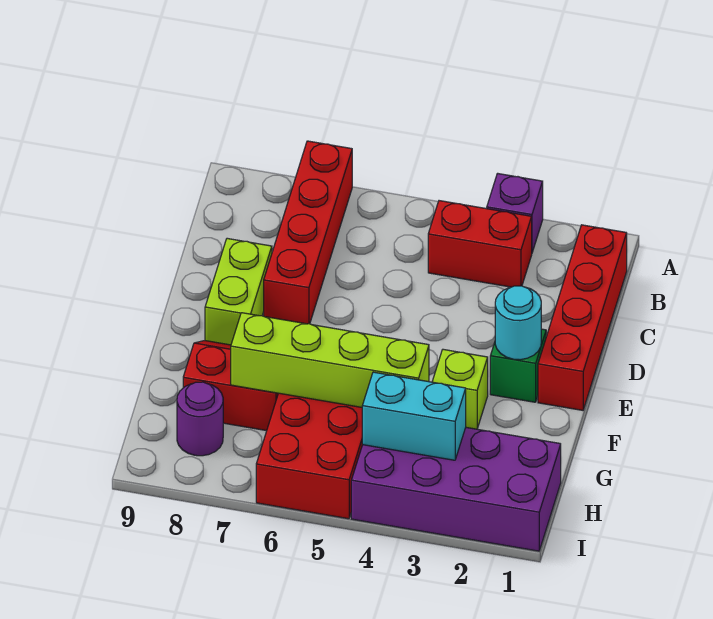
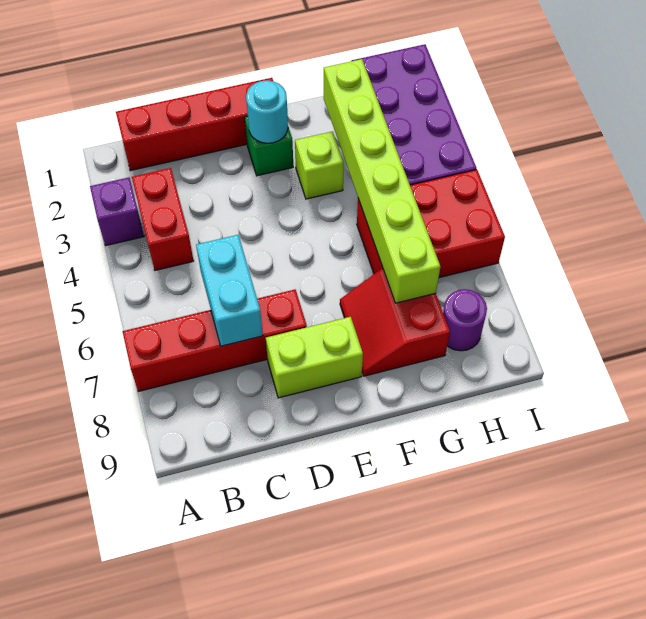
lime 1x4 brick [231,313,429,407] -> lime 1x6 brick [324,59,440,303]
cyan 1x2 brick [362,372,466,460] -> cyan 1x2 brick moved to [196,235,263,346]

